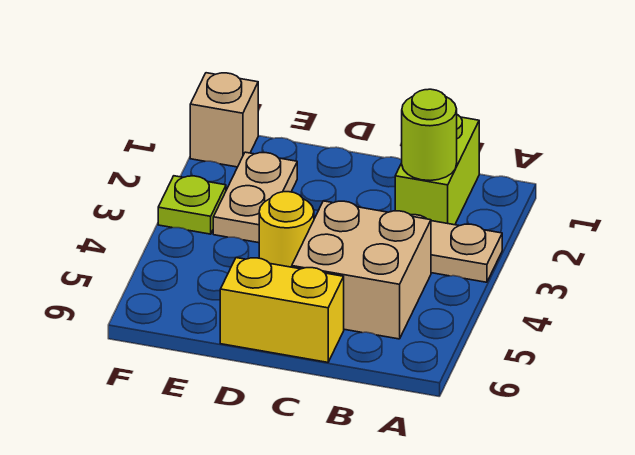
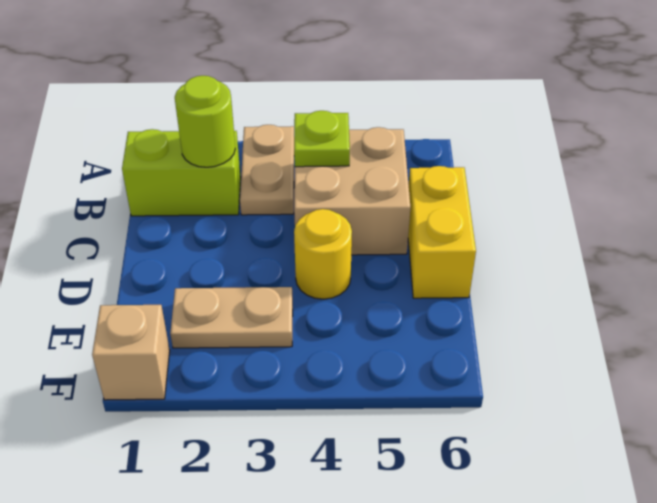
lime 1x1 plate [158,176,226,234] -> lime 1x1 plate moved to [294,111,350,167]

